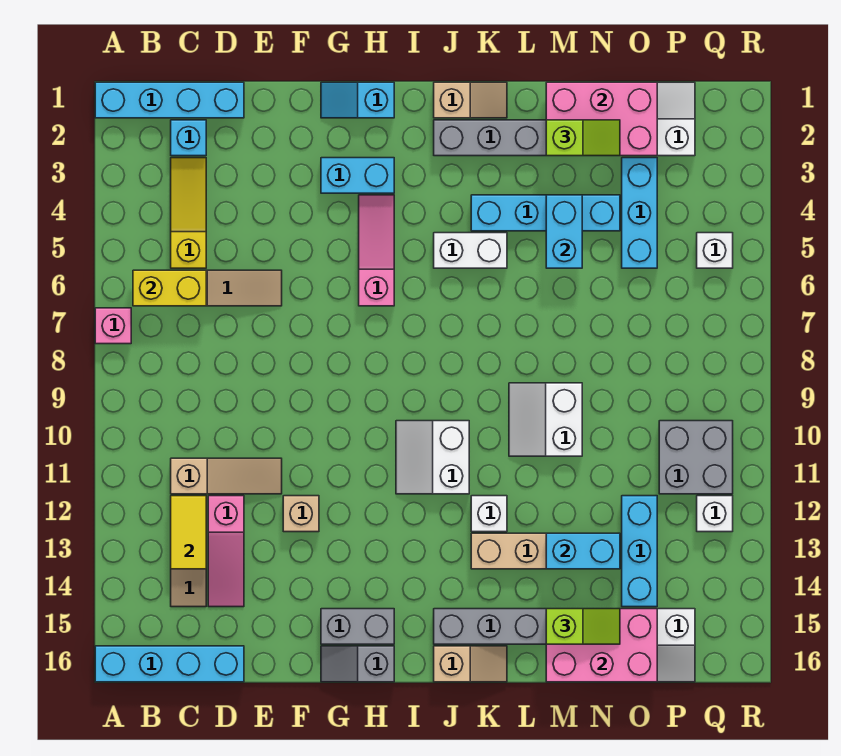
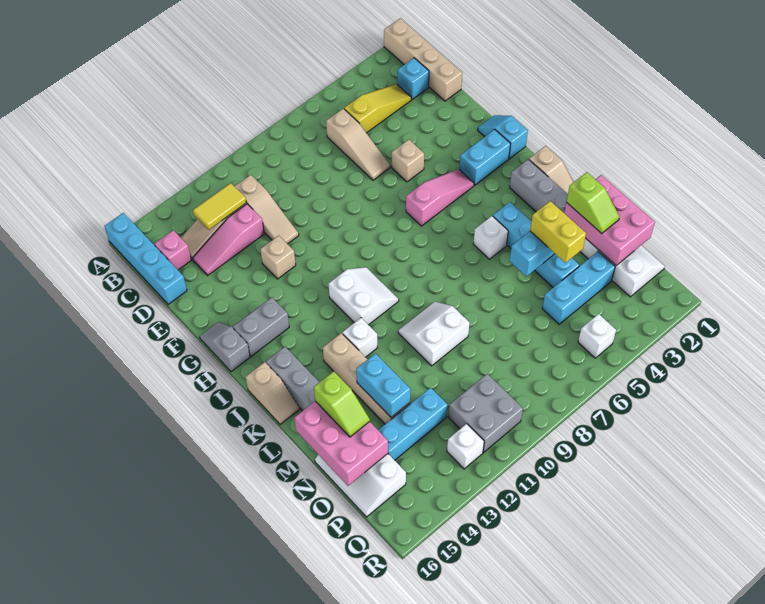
cyan 1x4 brick [95,82,244,118] -> tan 1x4 brick [384,18,462,101]
pink 1x1 brick [95,308,131,344] -> pink 1x1 brick moved to [155,230,191,270]
yellow 1x2 brick [133,270,206,306] -> yellow 1x2 brick moved to [530,201,586,263]
none -> tan 1x1 brick [392,140,424,182]
cyan 1x2 brick [321,158,394,193] -> cyan 1x2 brick turned to [459,129,510,185]
grey 1x2 brick [321,609,394,644] -> grey 1x2 brick turned to [233,297,289,356]
white 2x2 slope [396,421,469,494] -> white 2x2 slope turned to [329,267,399,325]
white 1x2 brick [434,233,507,268] -> white 1x1 brick [473,216,508,259]

